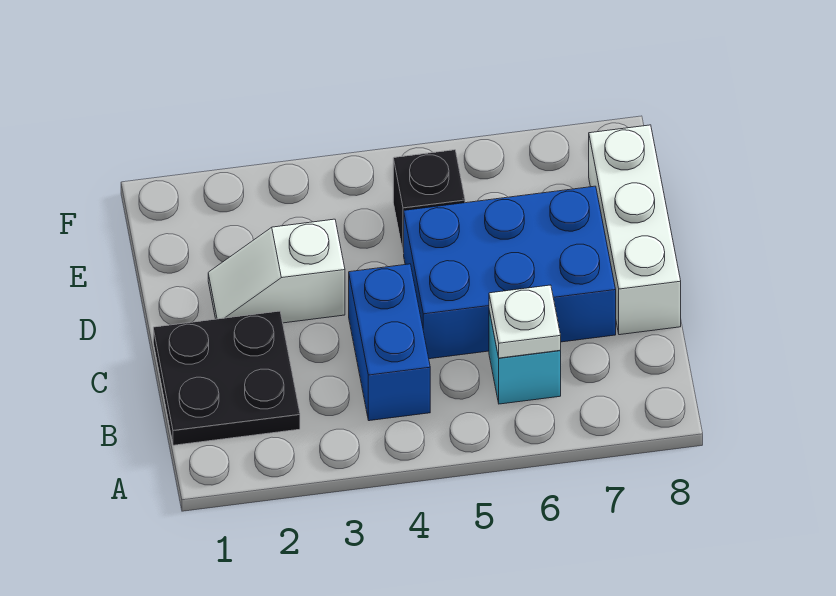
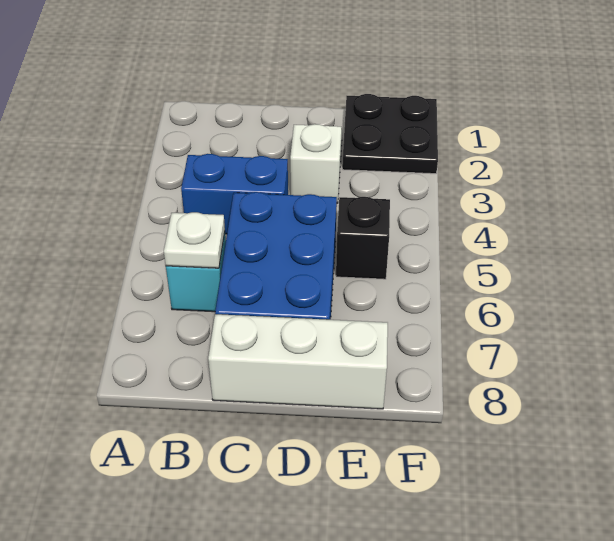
black 2x2 plate [153,311,300,445] -> black 2x2 plate moved to [342,94,438,174]

